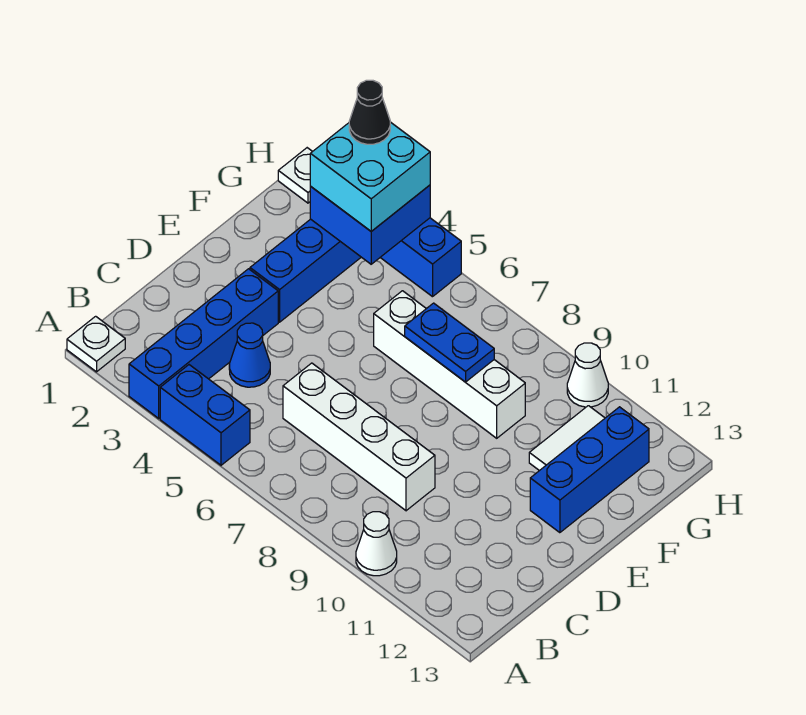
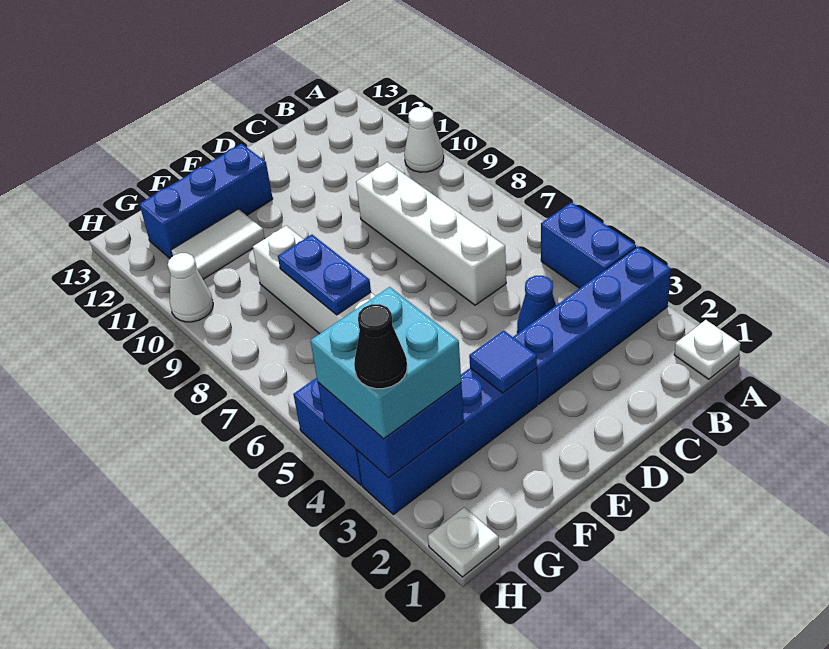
none -> blue 1x1 tile [469,330,537,393]

